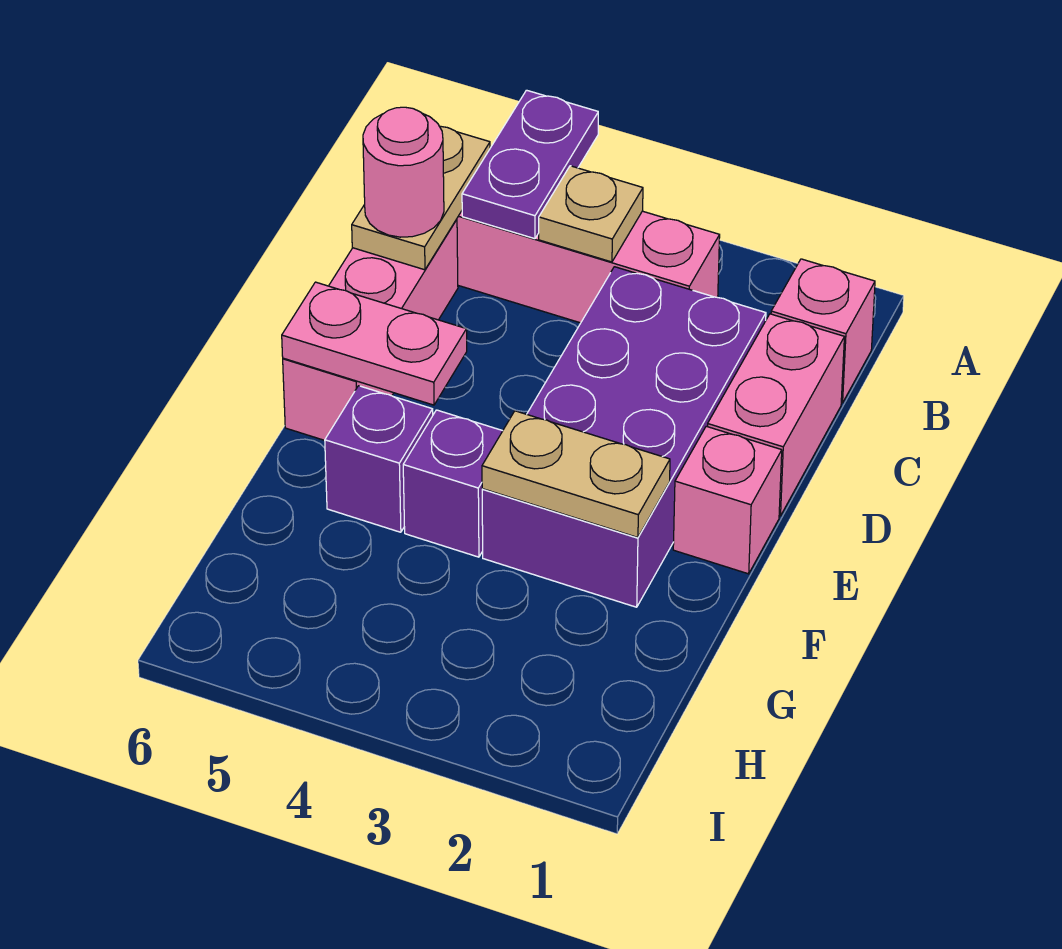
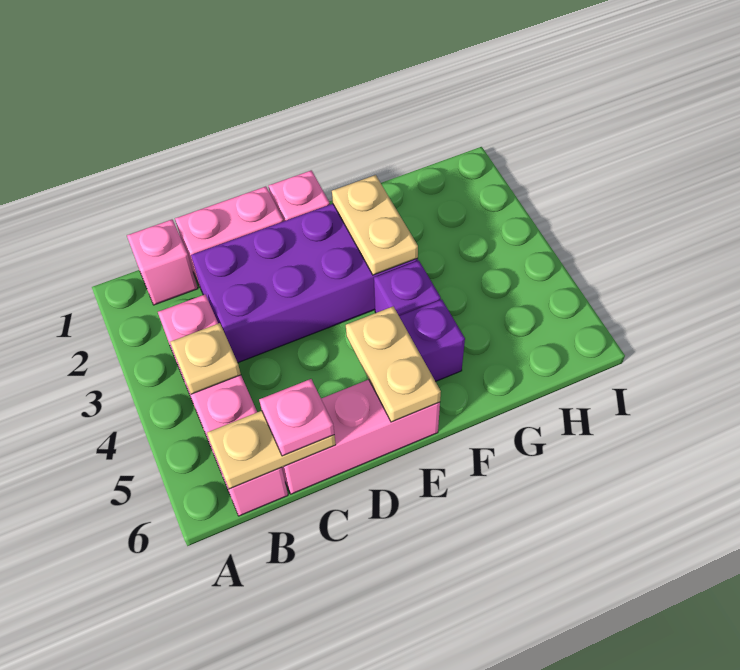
purple 1x2 plate [462,90,598,239] -> none
pink 1x1 round brick [363,107,444,237] -> pink 1x1 plate [259,379,334,456]
pink 1x2 plate [282,282,467,405] -> tan 1x2 plate [346,307,441,422]

